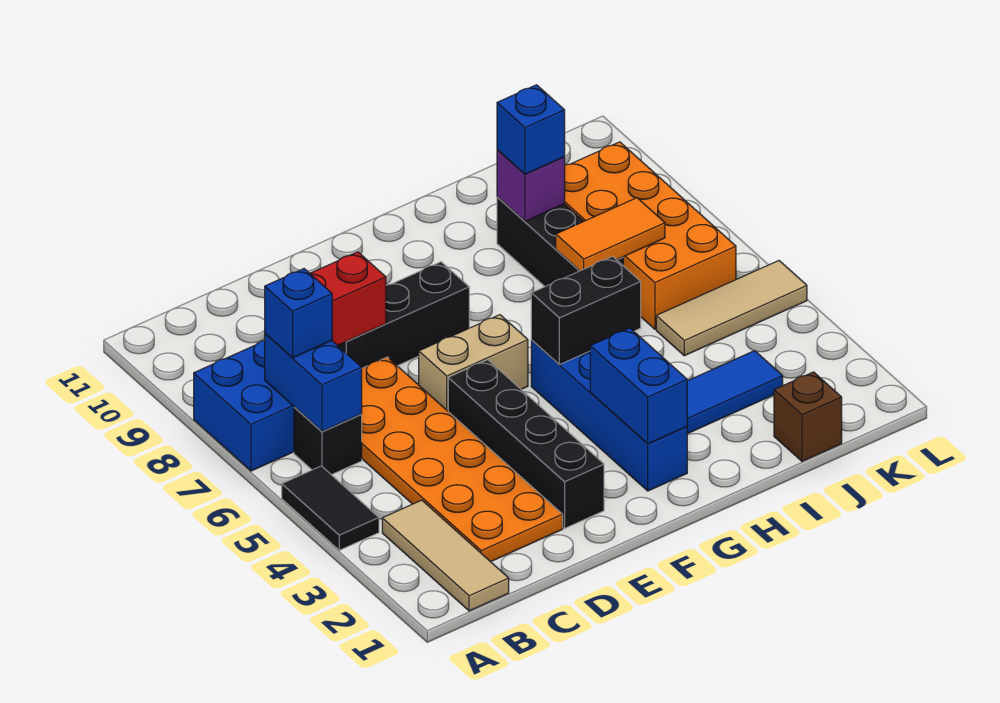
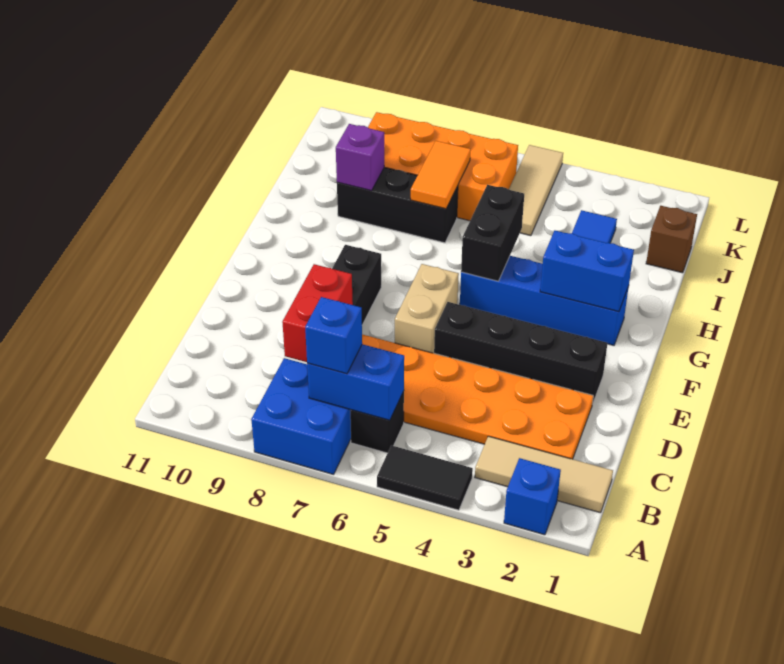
blue 1x1 brick [497,85,565,174] -> blue 1x1 brick moved to [504,458,561,535]

